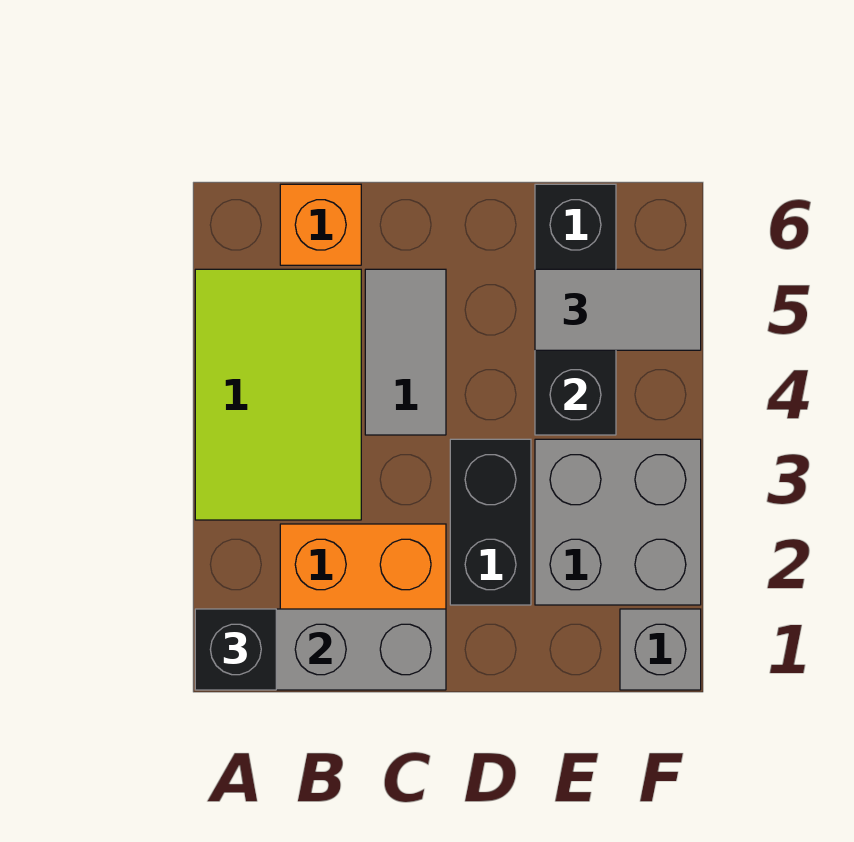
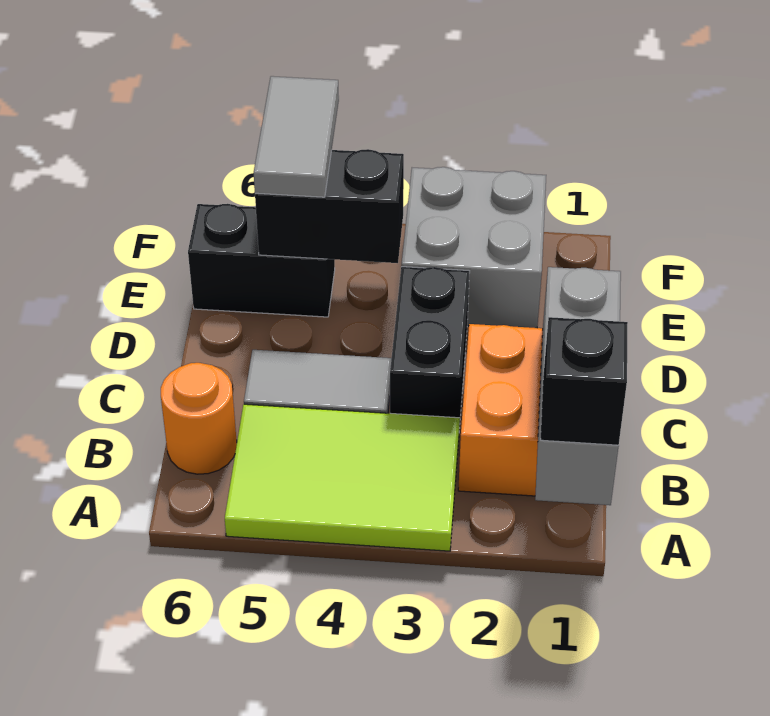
orange 1x1 brick [280,184,361,265] -> orange 1x1 round brick [161,363,237,474]
black 1x2 brick [450,439,531,605] -> black 1x2 brick turned to [390,267,470,428]
grey 1x1 brick [620,609,701,690] -> none

